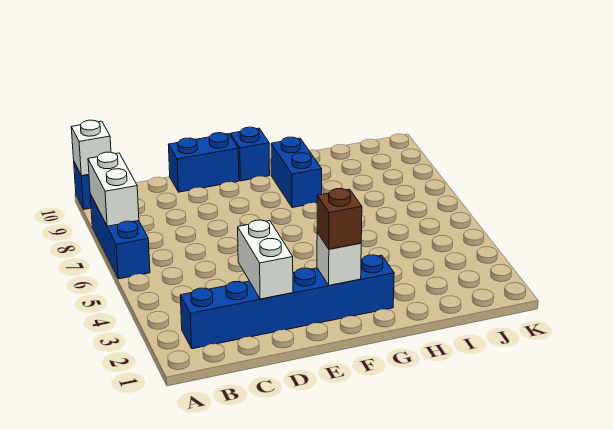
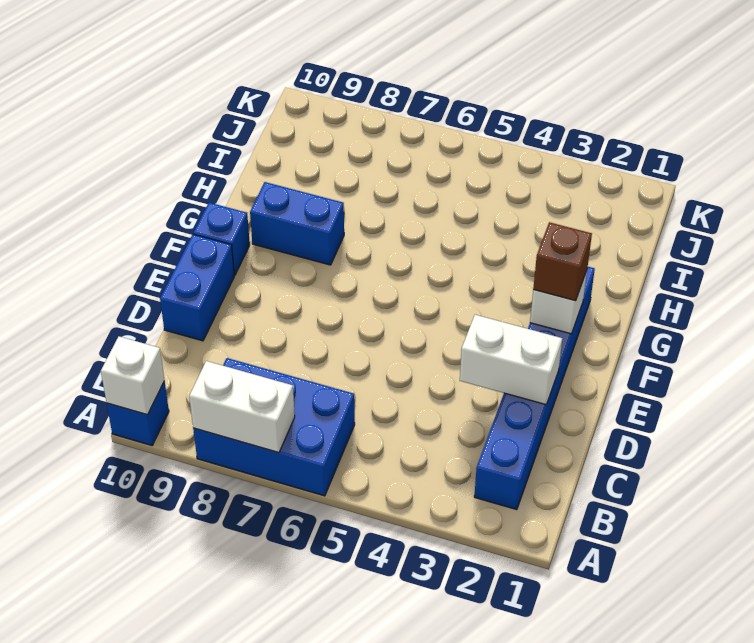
blue 1x3 brick [90,194,150,279] -> blue 2x3 brick [193,358,355,496]

